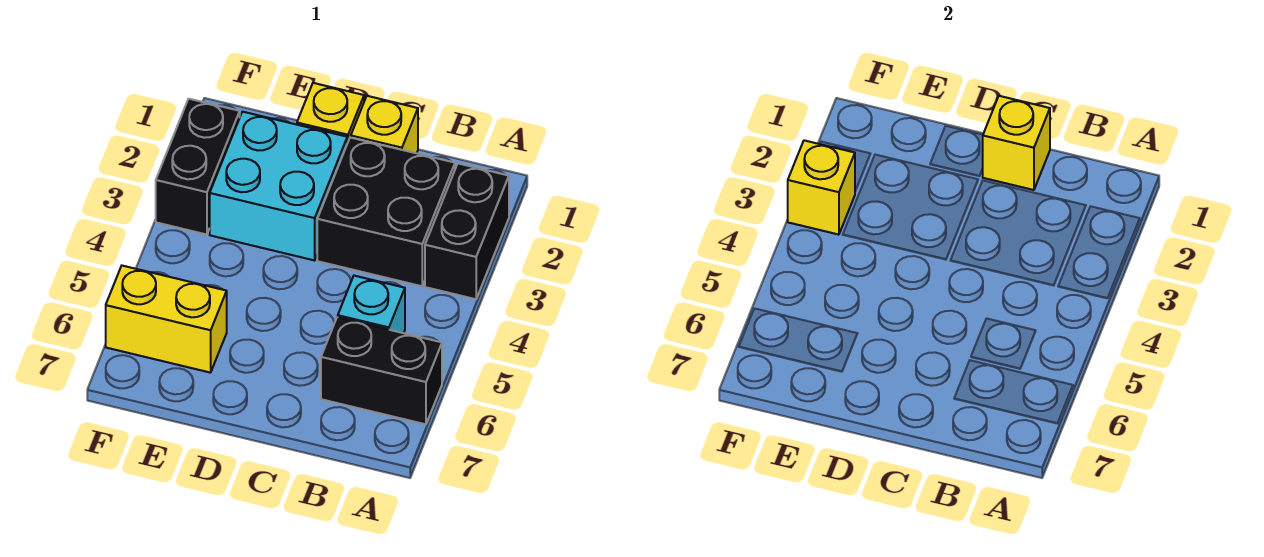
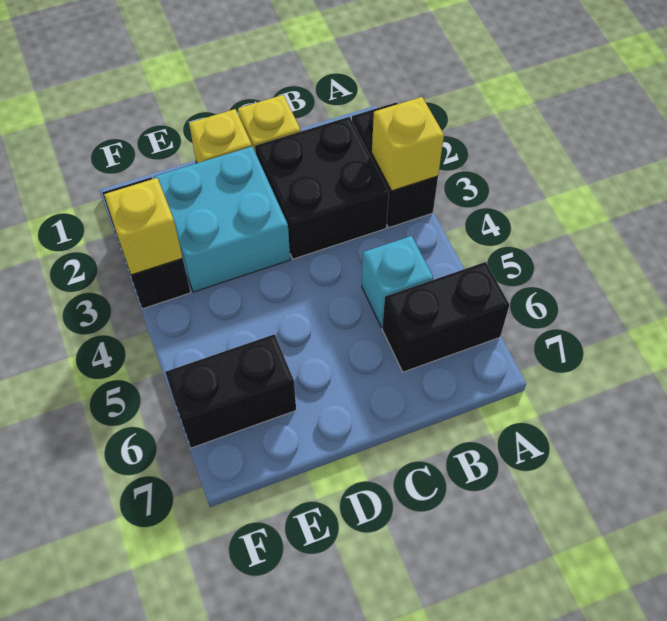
yellow 1x1 brick [983,96,1050,190] -> yellow 1x1 brick moved to [372,97,444,191]
yellow 1x2 brick [106,266,227,373] -> black 1x2 brick [165,334,296,448]

